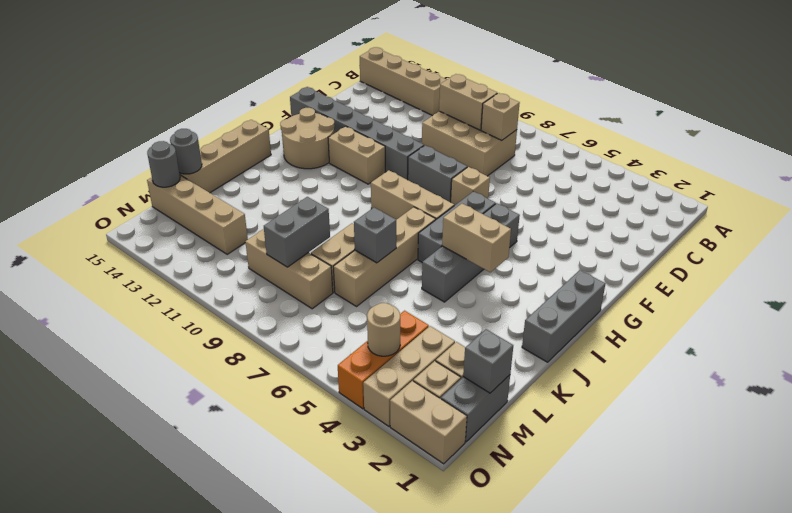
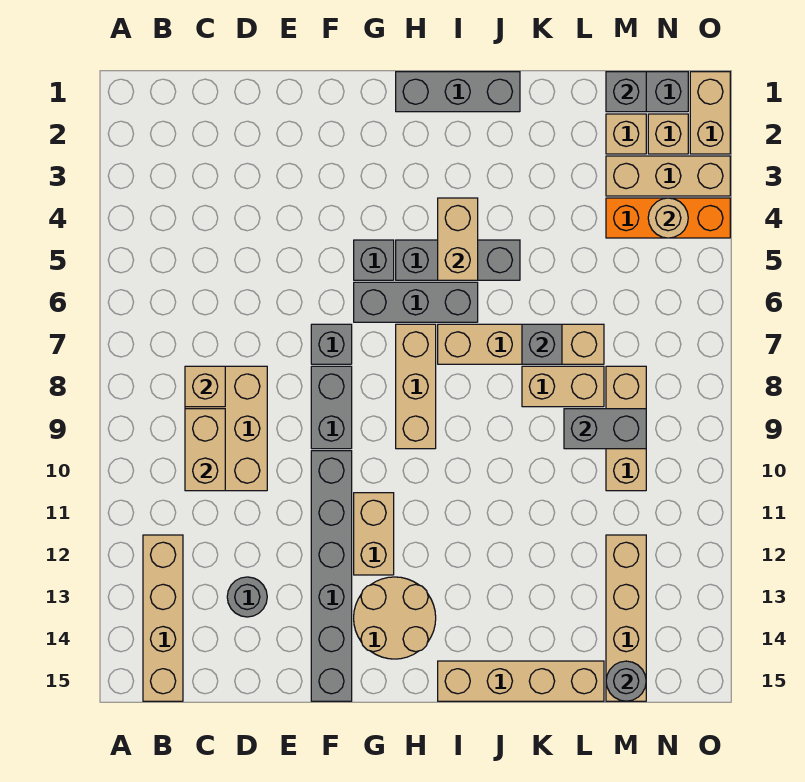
tan 1x1 brick [451,167,490,206] -> grey 1x1 brick [311,324,352,364]
grey 1x1 round brick [170,129,202,174] -> grey 1x1 round brick moved to [227,577,267,617]

